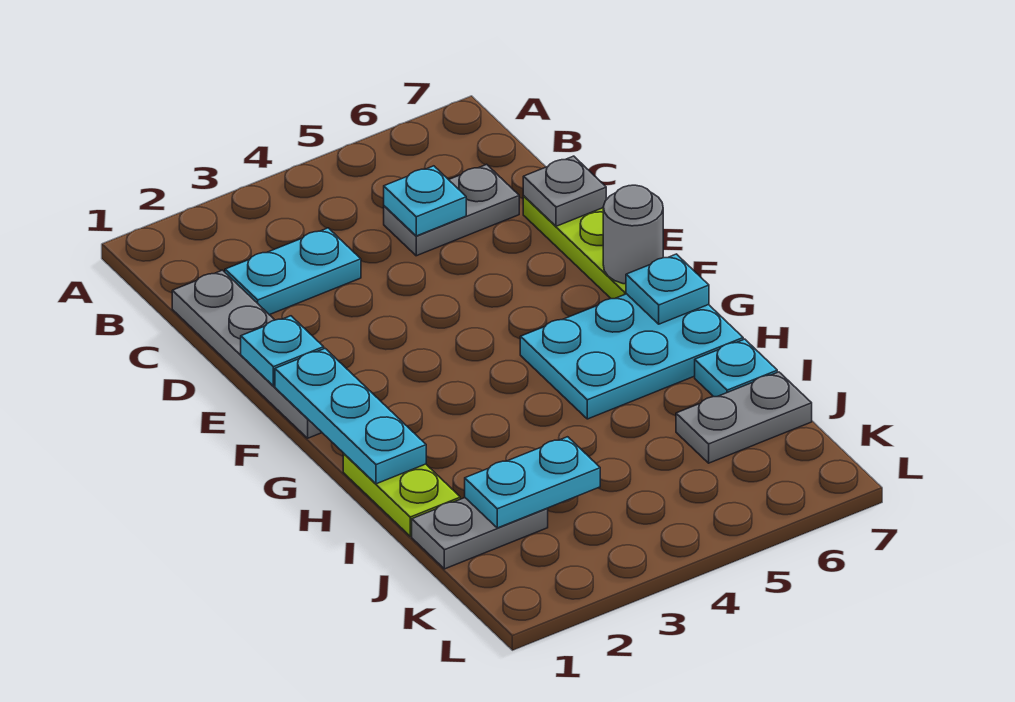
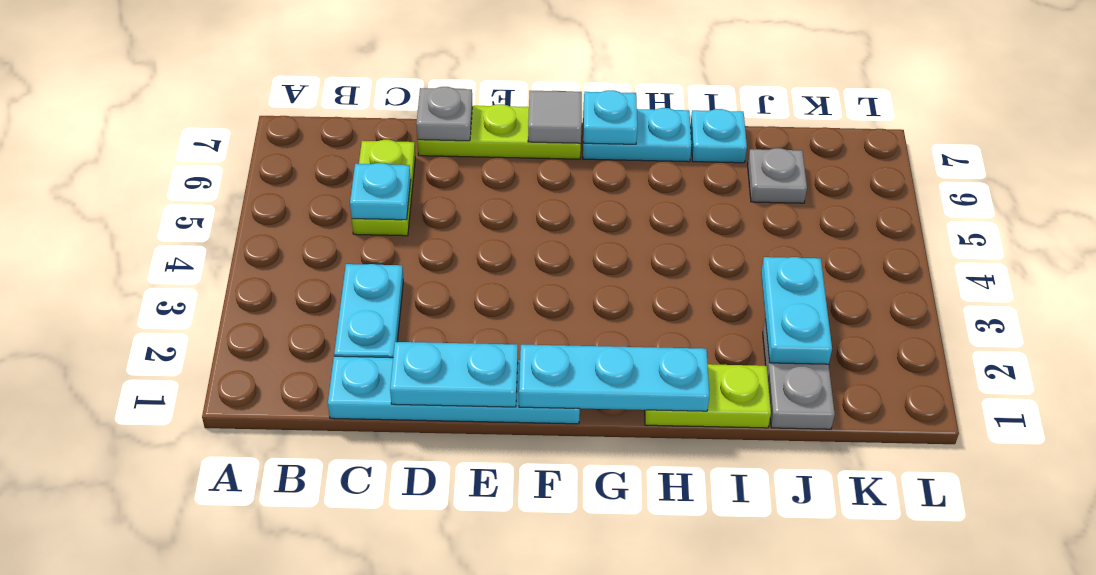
grey 1x4 plate [172,270,322,438] -> cyan 1x4 plate [328,356,580,424]
grey 1x2 plate [384,164,519,256] -> lime 1x2 plate [352,140,415,236]
cyan 1x1 plate [241,316,324,386] -> cyan 1x2 plate [390,342,518,407]
grey 1x1 round brick [603,185,663,284] -> grey 1x1 tile [528,91,582,144]
cyan 2x3 plate [520,294,743,419] -> cyan 1x2 plate [583,108,692,162]
grey 1x2 plate [676,372,812,463] -> grey 1x1 plate [748,148,807,203]

